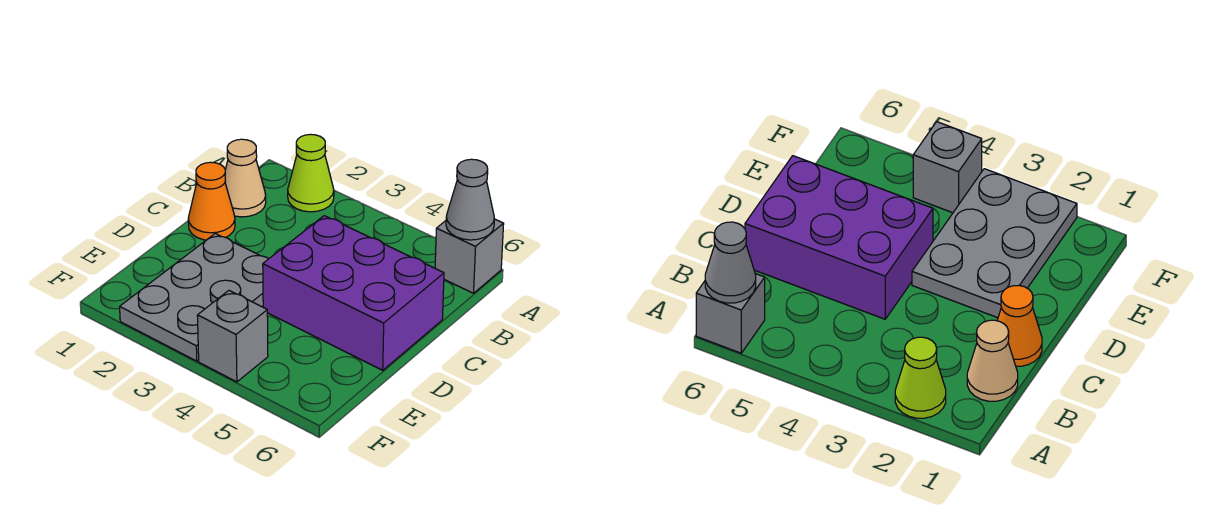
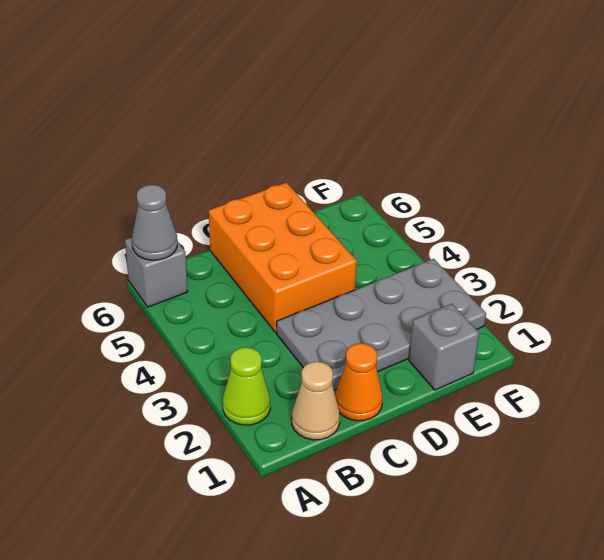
purple 2x3 brick [263,216,444,370] -> orange 2x3 brick [209,183,357,333]
grey 2x3 plate [120,234,268,361] -> grey 2x4 plate [277,259,486,390]
grey 1x1 brick [197,291,268,382] -> grey 1x1 brick moved to [409,304,479,390]

